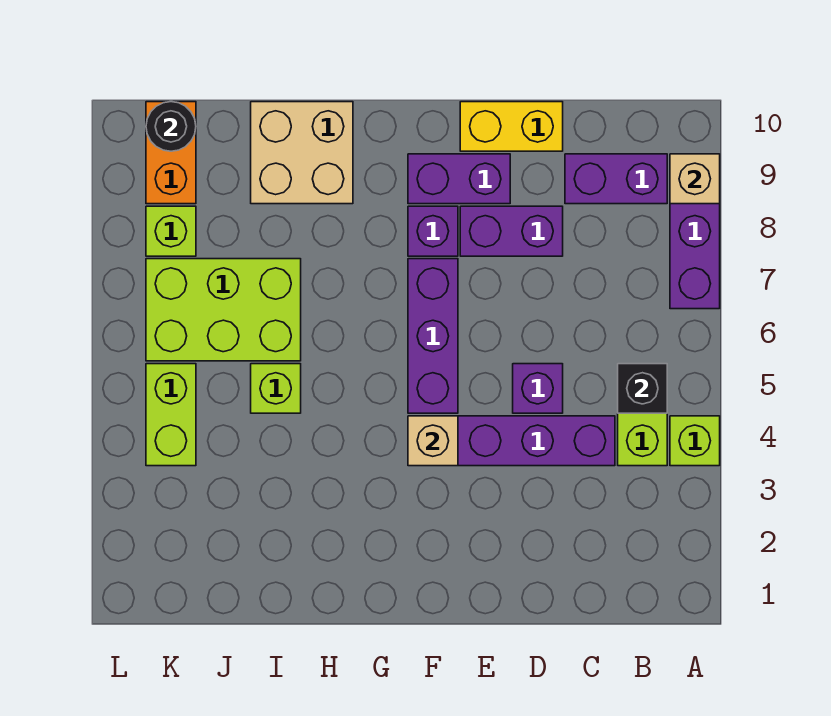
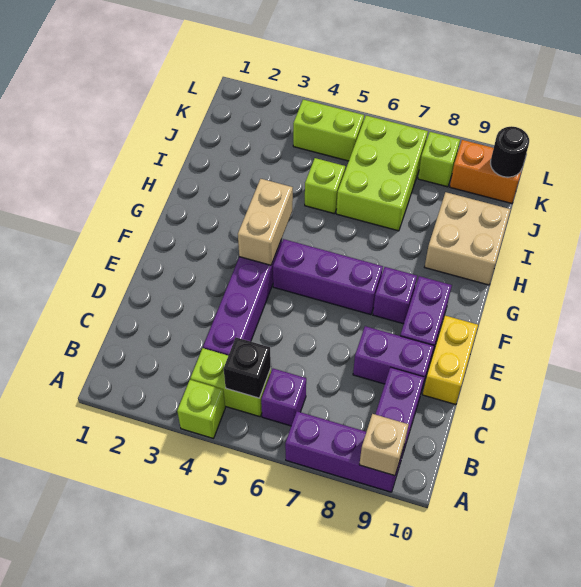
purple 1x1 brick [513,364,563,413] -> purple 1x1 brick moved to [261,369,306,426]
purple 1x2 brick [460,206,563,256] -> purple 1x2 brick turned to [353,326,434,389]
tan 1x1 brick [408,416,458,466] -> tan 1x2 brick [238,179,293,265]

